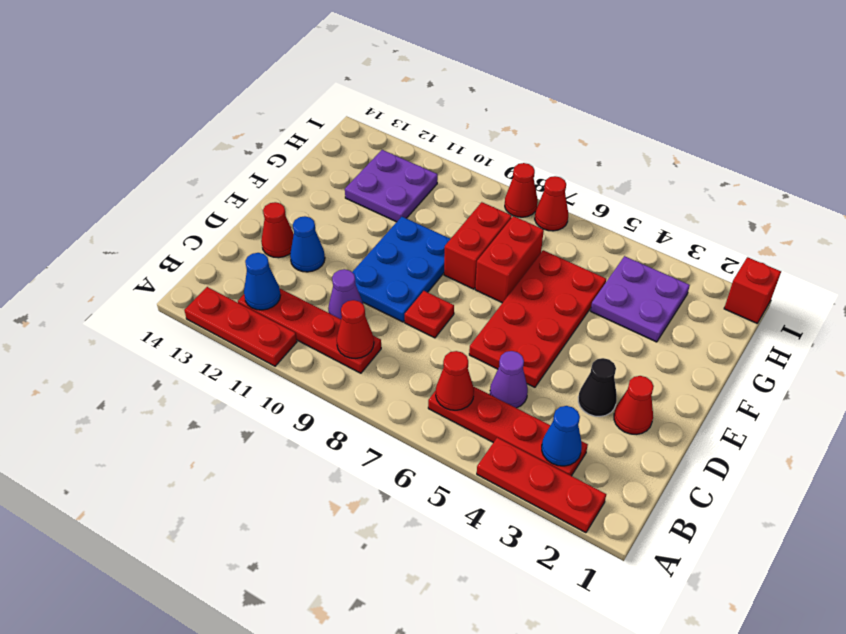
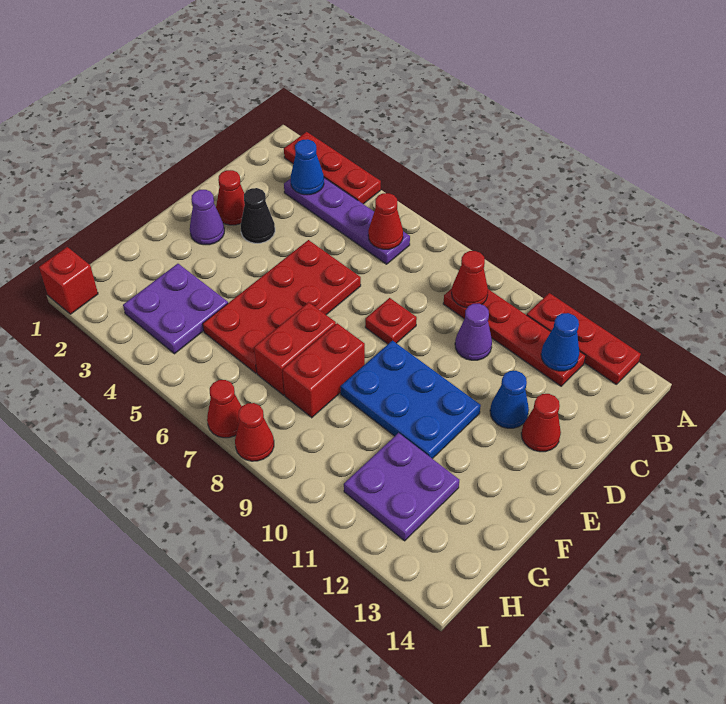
red 1x4 plate [428,387,588,476] -> purple 1x4 plate [284,178,410,264]
purple 1x1 cone [490,351,528,408] -> purple 1x1 cone moved to [190,190,224,245]
blue 2x3 plate [352,217,450,322] -> blue 2x3 plate turned to [340,340,481,459]

